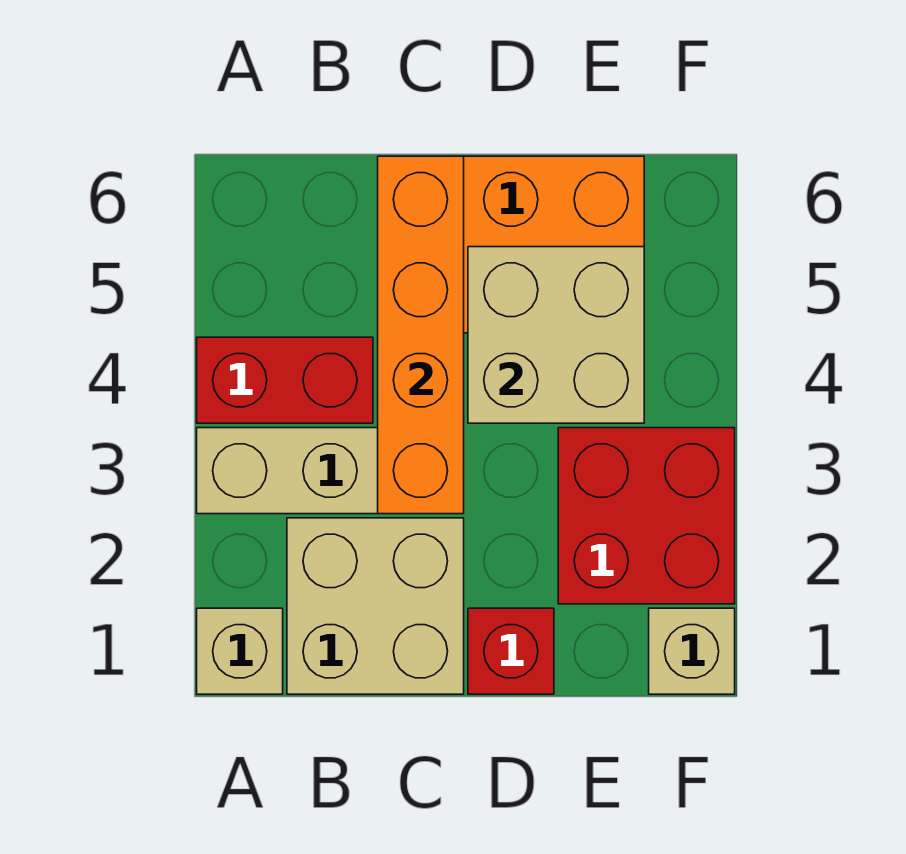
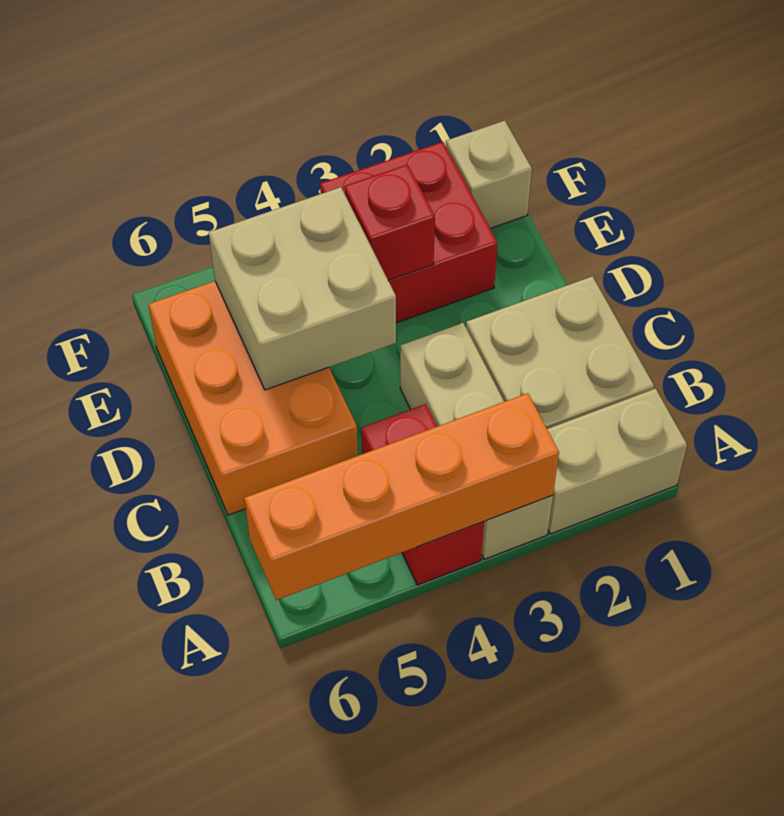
tan 1x1 brick [197,608,283,694] -> tan 1x2 brick [547,389,687,534]
orange 1x4 brick [378,156,464,514] -> orange 1x4 brick moved to [244,393,559,600]
red 1x1 brick [468,608,554,694] -> red 1x1 brick moved to [344,164,435,281]

